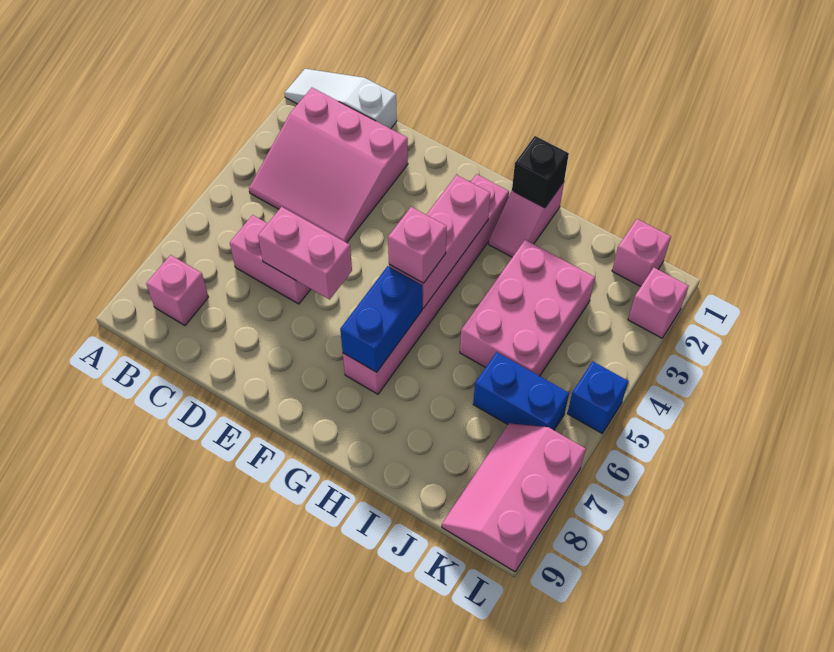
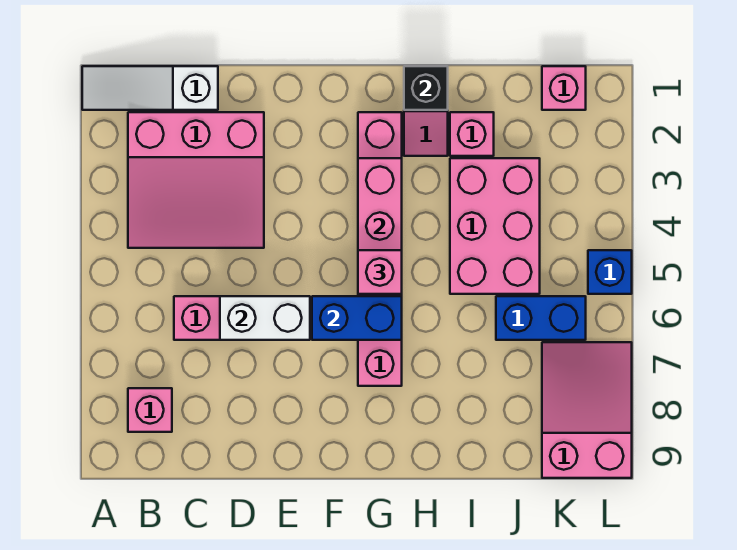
pink 1x2 brick [258,207,352,299] -> white 1x2 brick [220,296,310,340]
blue 1x2 brick [340,266,422,372] -> blue 1x2 brick turned to [312,296,402,340]
pink 2x3 slope [442,423,586,572] -> pink 2x3 slope turned to [542,342,632,478]
pink 1x1 brick [628,268,688,338] -> pink 1x1 brick moved to [450,112,494,156]

